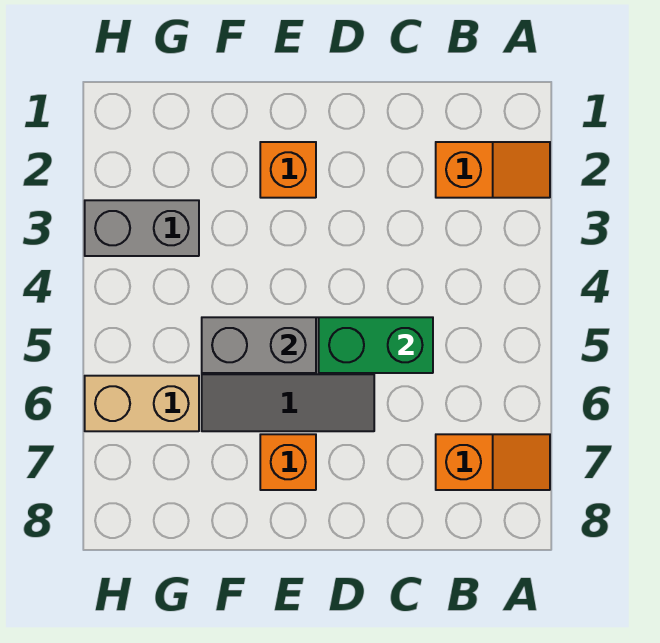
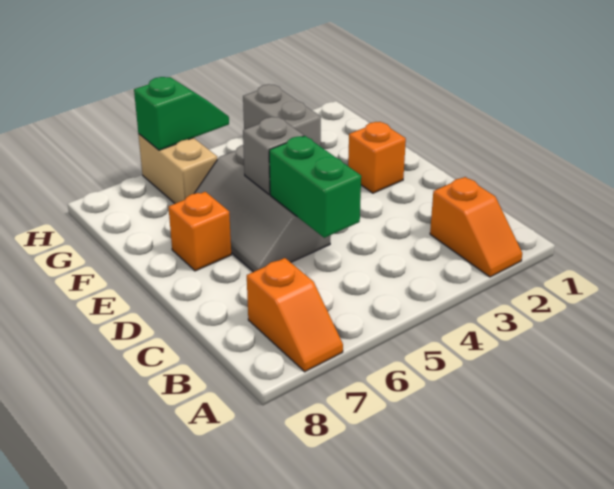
grey 1x2 brick [202,317,316,373] -> grey 1x1 brick [243,117,304,194]
none -> green 1x2 slope [134,77,229,150]

